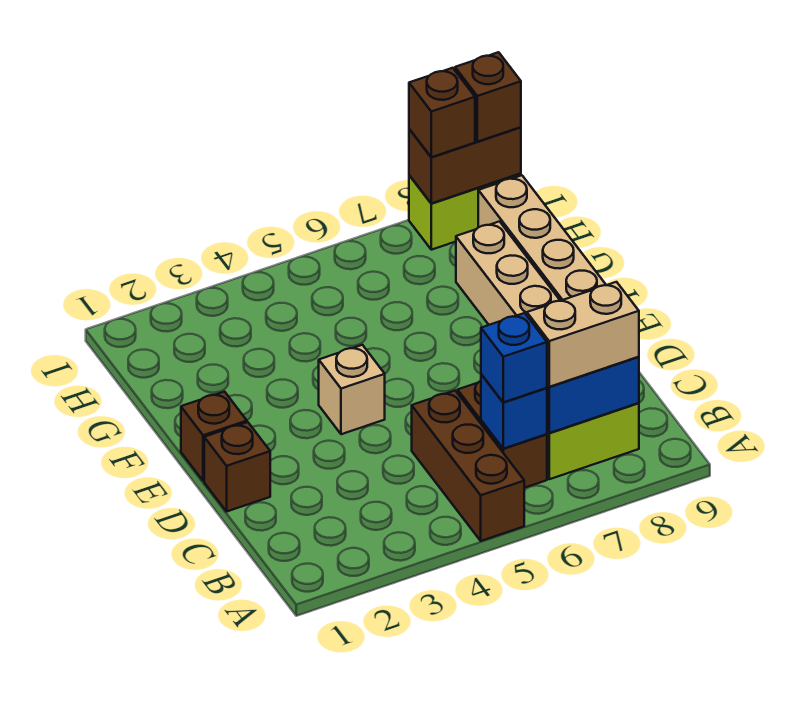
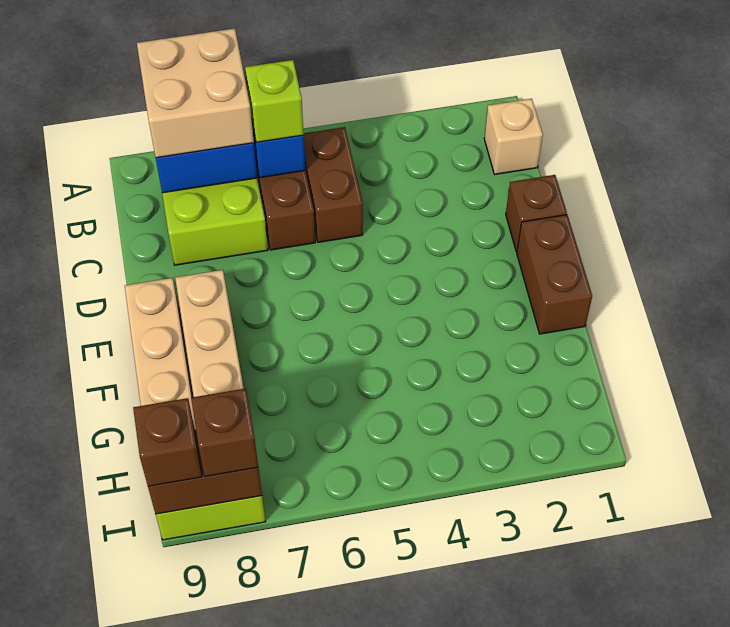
brown 1x3 brick [412,391,524,541] -> brown 1x2 brick [303,127,363,242]
blue 1x1 brick [481,313,547,402] -> lime 1x1 brick [245,60,304,142]
tan 1x2 brick [527,282,639,387] -> tan 2x2 brick [137,28,254,158]
brown 1x1 brick [181,392,247,481] -> brown 1x2 brick [517,215,592,334]
tan 1x1 brick [319,345,385,434] -> tan 1x1 brick moved to [484,99,543,174]

